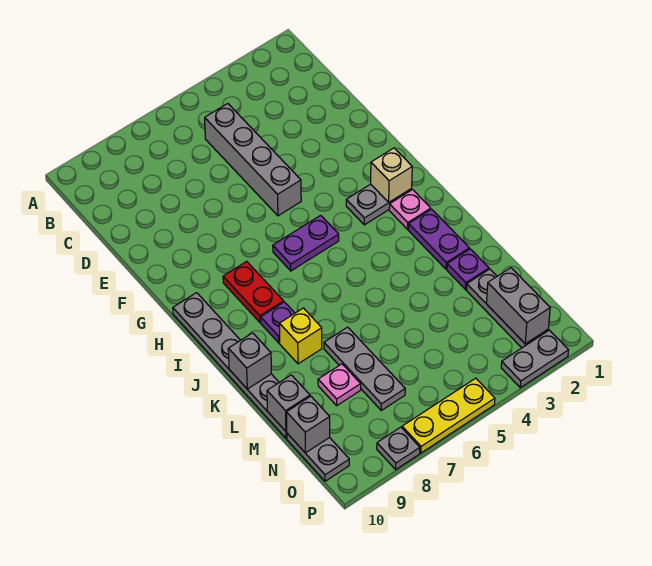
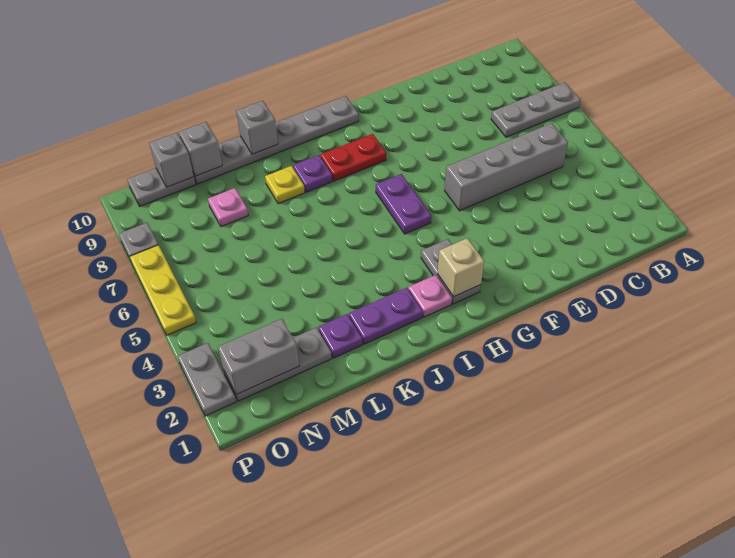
yellow 1x1 brick [279,308,322,364] -> yellow 1x1 plate [265,166,305,204]
grey 1x3 plate [324,327,405,410] -> grey 1x3 plate moved to [491,82,580,137]

